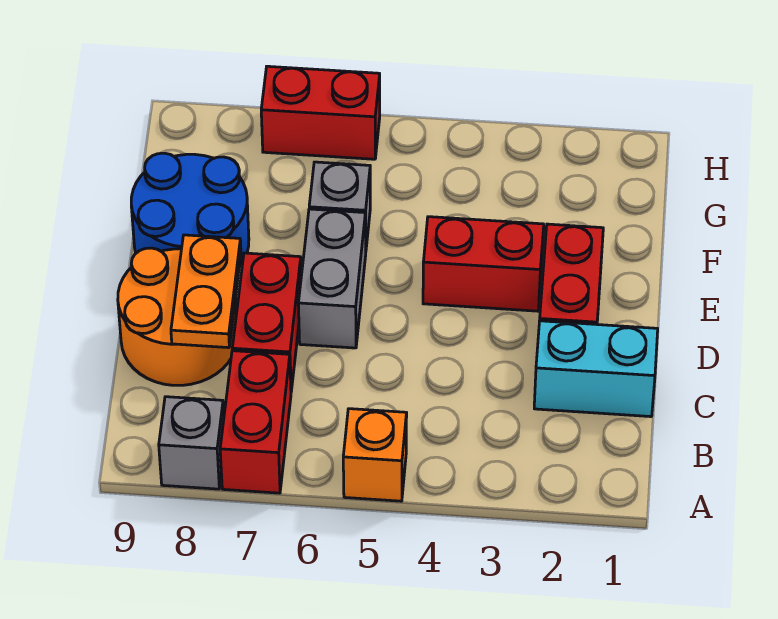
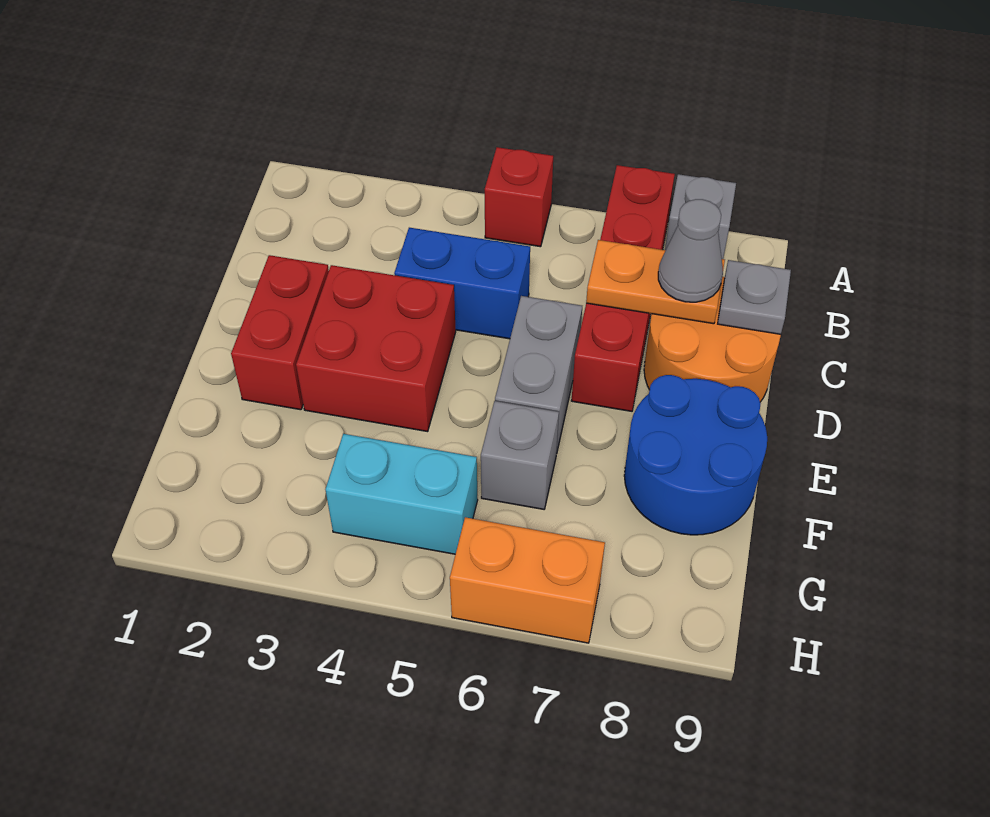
orange 1x1 brick [343,409,407,501] -> red 1x1 brick [485,147,553,247]
cyan 1x2 brick [534,321,658,417] -> cyan 1x2 brick moved to [326,434,478,554]
none -> blue 1x2 brick [394,228,530,339]
orange 1x2 plate [171,235,241,348] -> orange 1x2 plate turned to [586,240,725,324]
none -> grey 1x1 cone [658,199,723,302]
none -> grey 1x1 plate [718,260,791,334]
red 1x2 brick [423,217,544,311] -> red 2x2 brick [296,265,456,432]
red 1x2 brick [261,66,380,159] -> orange 1x2 brick [450,517,605,643]

